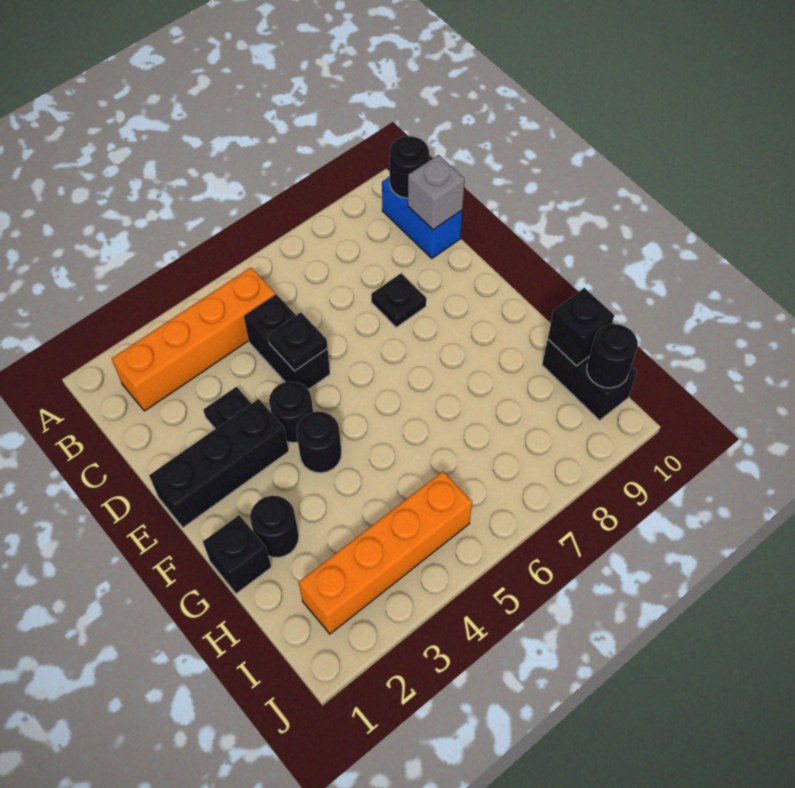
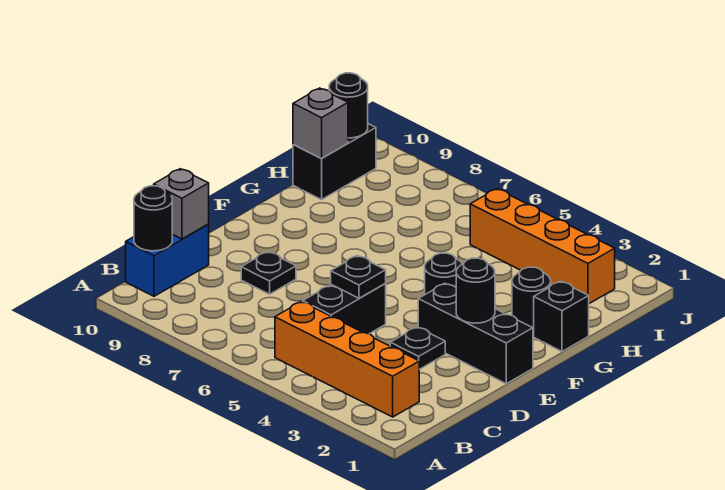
black 1x1 round brick [269,382,313,443] -> black 1x1 round brick moved to [456,258,495,323]
black 1x1 brick [548,288,614,366] -> grey 1x1 brick [293,88,348,159]

